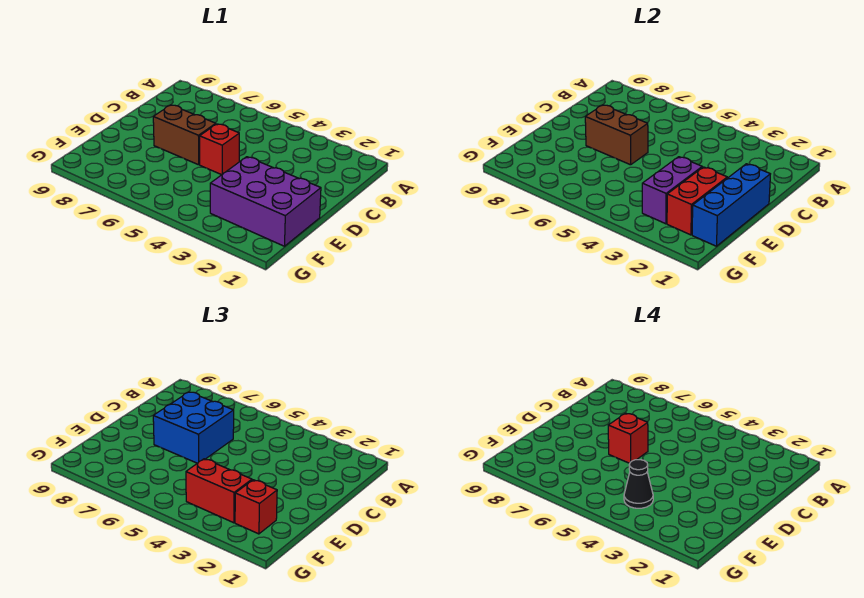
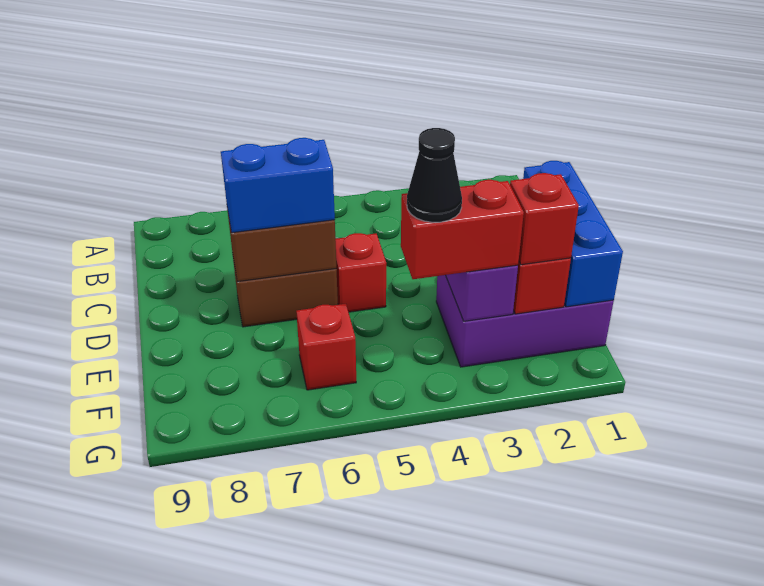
blue 2x2 brick [153,392,234,463] -> blue 1x2 brick [221,138,335,233]
red 1x1 brick [608,413,648,463] -> red 1x1 brick moved to [296,304,356,390]

